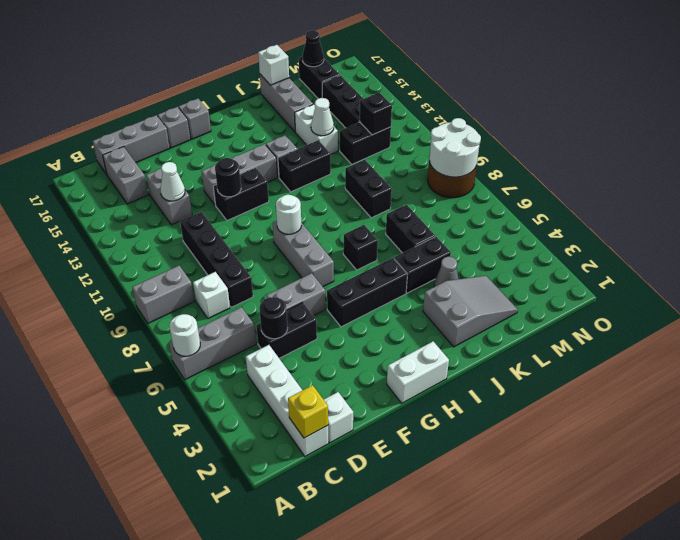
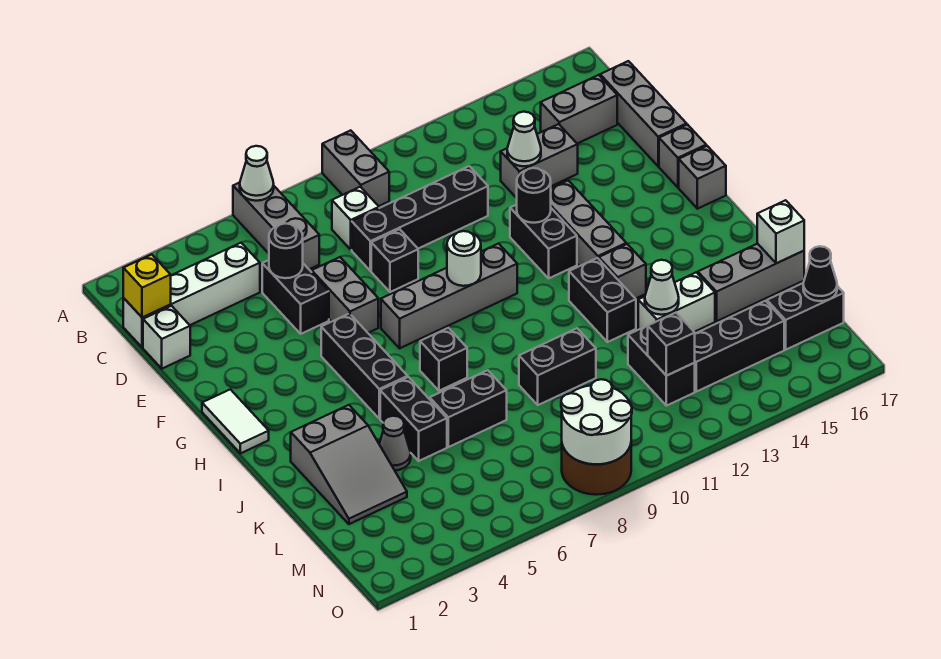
white 1x1 round brick [170,314,200,356] -> white 1x1 cone [240,146,274,201]
none -> black 1x1 brick [371,229,418,292]
white 1x2 brick [387,341,449,403] -> white 1x2 tile [202,389,269,453]
grey 1x3 brick [273,221,334,287] -> grey 1x4 brick [381,243,517,348]

